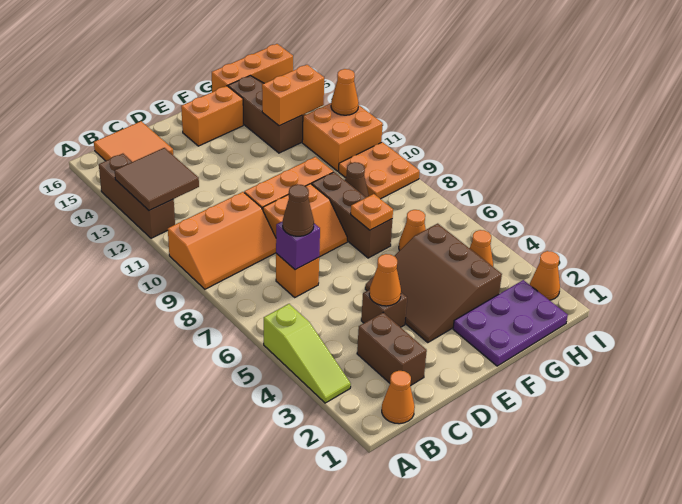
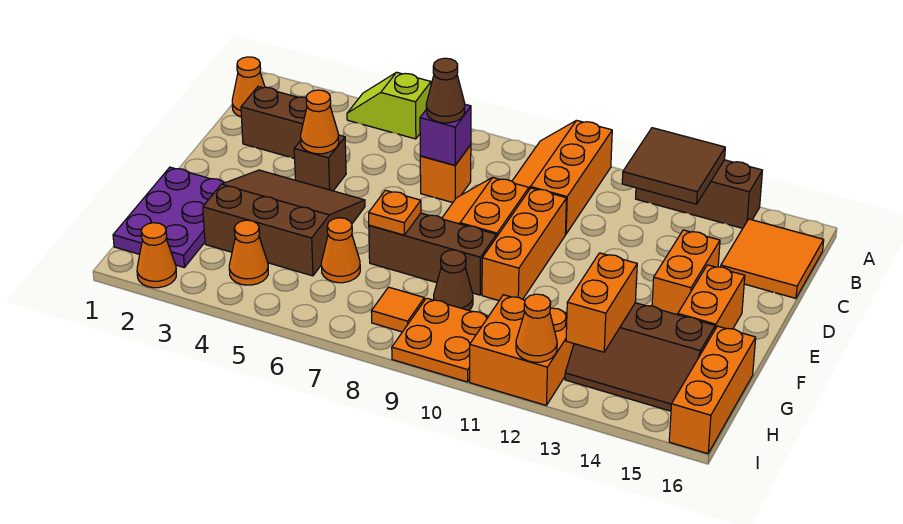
lime 1x3 slope [264,304,351,403] -> lime 1x2 slope [347,72,431,139]
none -> orange 1x2 brick [652,230,720,315]
none -> orange 1x1 tile [371,287,424,332]

